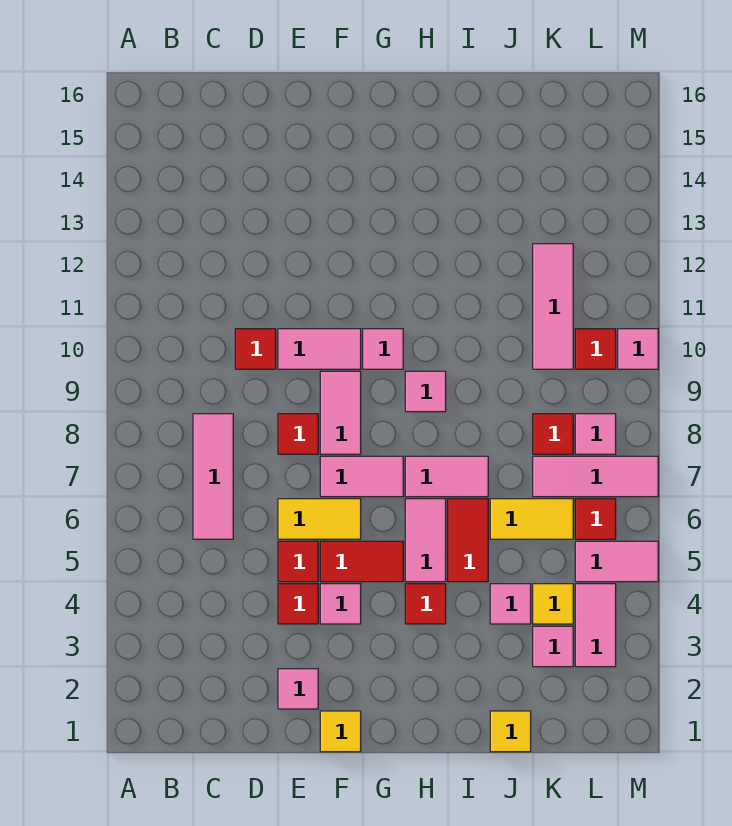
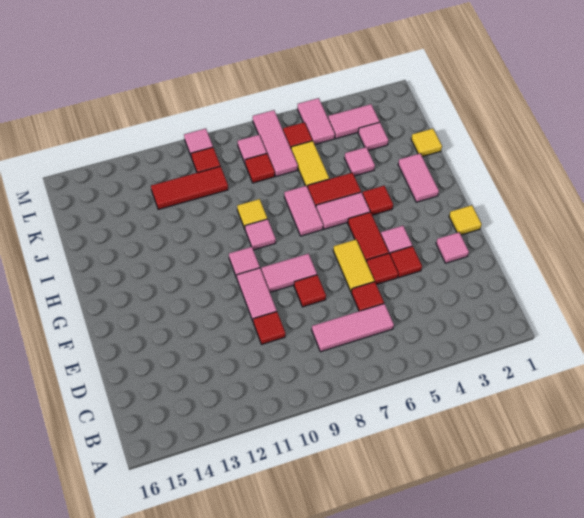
none -> red 1x1 tile [351,282,384,311]
pink 1x2 tile [320,456,403,497] -> pink 1x2 tile moved to [398,153,439,202]
yellow 1x1 tile [533,584,573,624] -> yellow 1x1 tile moved to [237,199,267,229]
pink 1x3 tile [533,244,573,369] -> red 1x3 tile [151,166,228,210]

